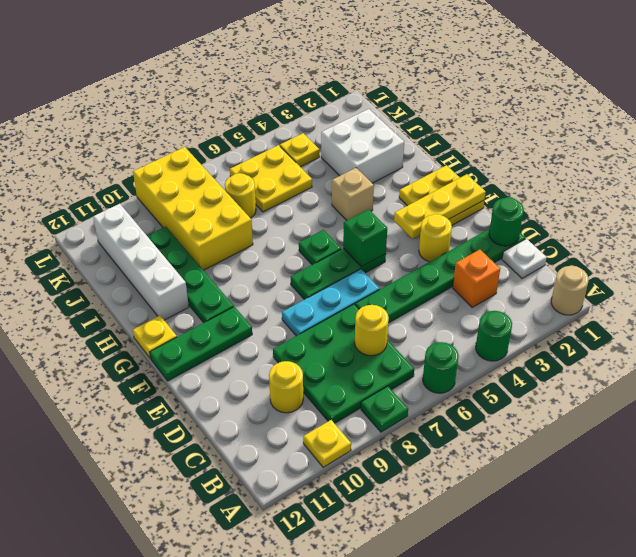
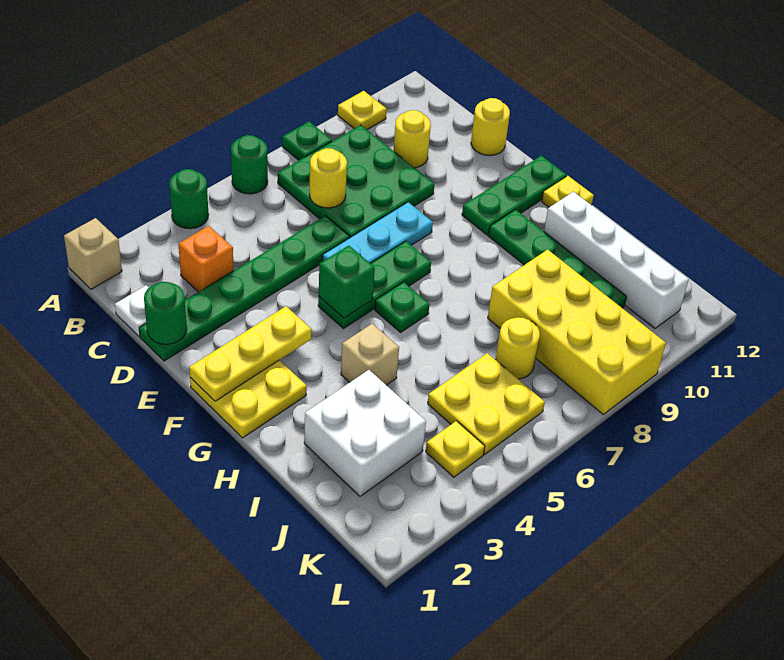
tan 1x1 round brick [551,266,589,315] -> tan 1x1 brick [64,218,122,289]
yellow 1x1 round brick [419,214,452,262] -> yellow 1x1 round brick moved to [471,98,510,155]

